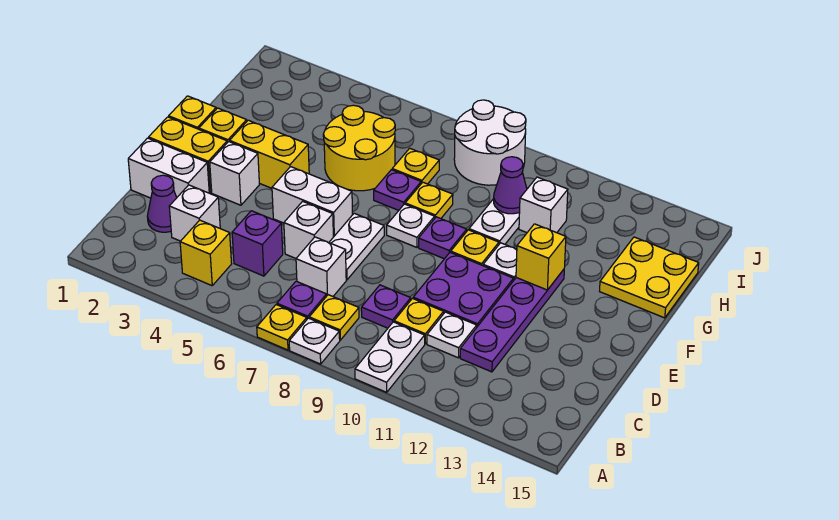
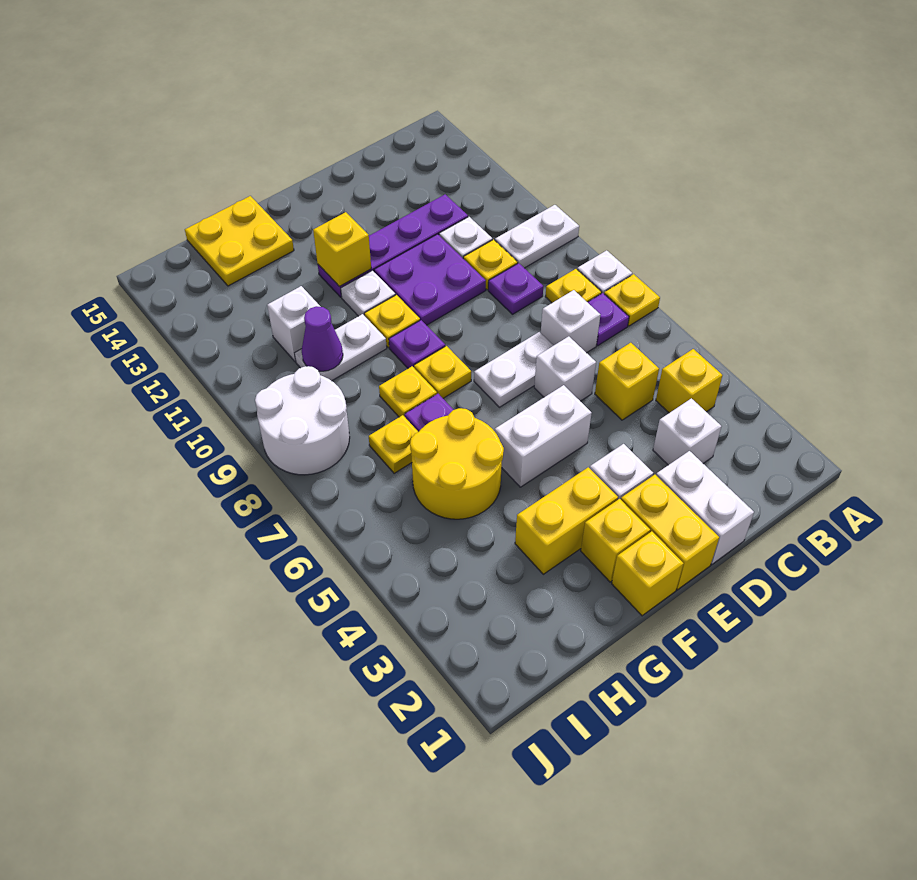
purple 1x1 cone [147,175,177,232] -> none
purple 1x1 brick [232,211,283,276] -> yellow 1x1 brick [595,343,659,420]
white 1x2 brick [272,167,353,237] -> white 1x2 brick turned to [495,385,592,487]
yellow 1x2 brick [230,120,309,188] -> yellow 1x2 brick turned to [515,467,618,574]
white 1x1 plate [387,204,435,247] -> yellow 1x1 plate [414,346,471,398]

